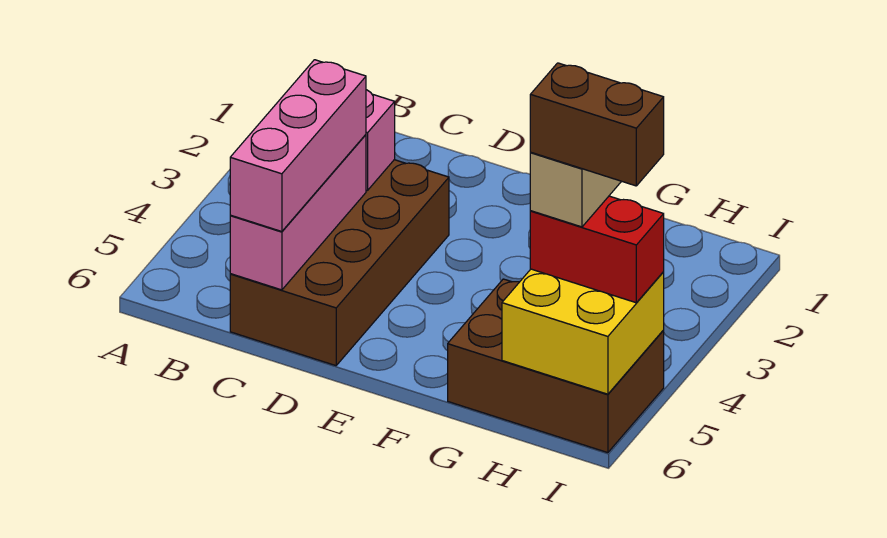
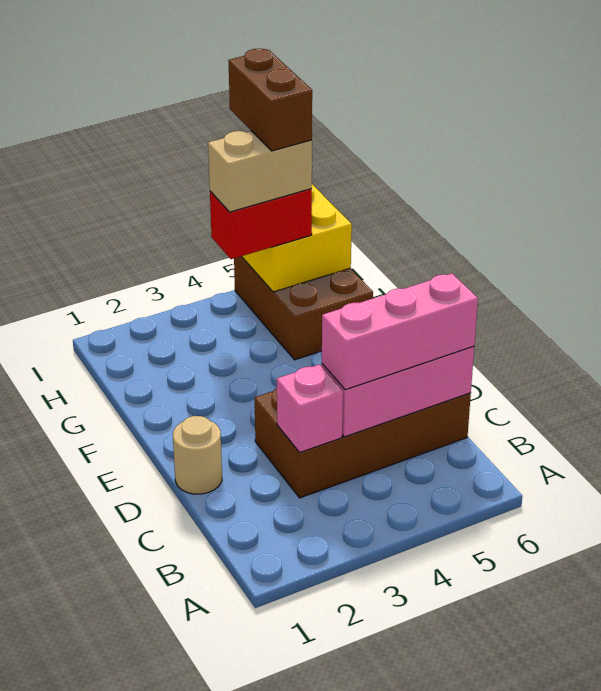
none -> tan 1x1 round brick [173,416,222,494]
red 1x2 brick [530,196,664,303] -> red 1x2 brick turned to [210,189,312,259]

